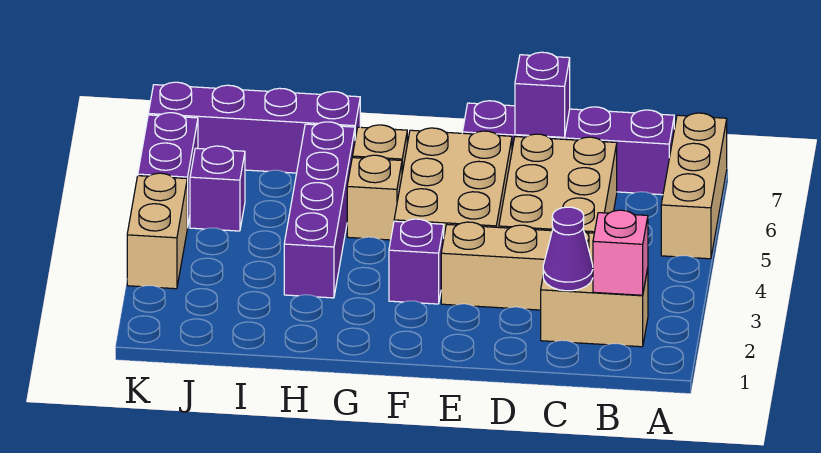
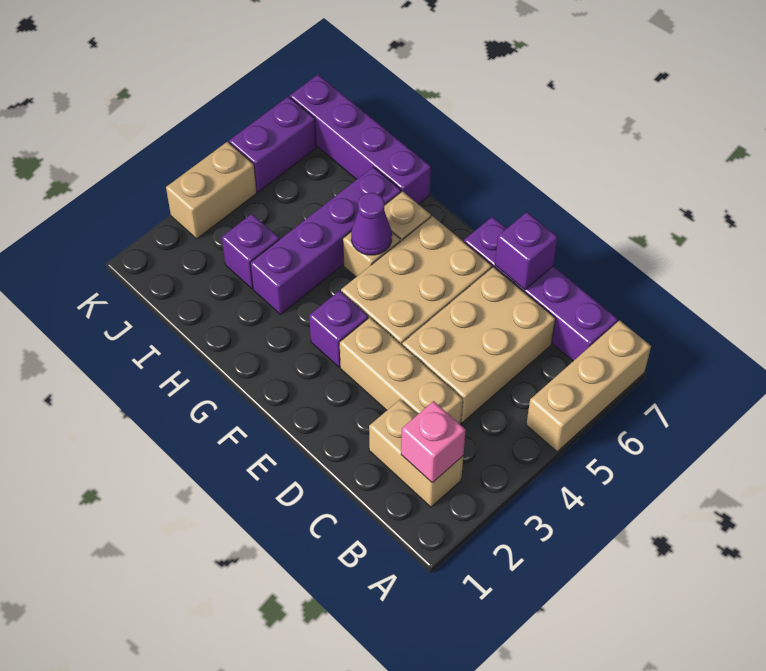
purple 1x1 cone [543,207,593,291] -> purple 1x1 cone moved to [351,193,392,255]
purple 1x1 brick [190,146,245,231] -> purple 1x1 brick moved to [222,214,279,289]

